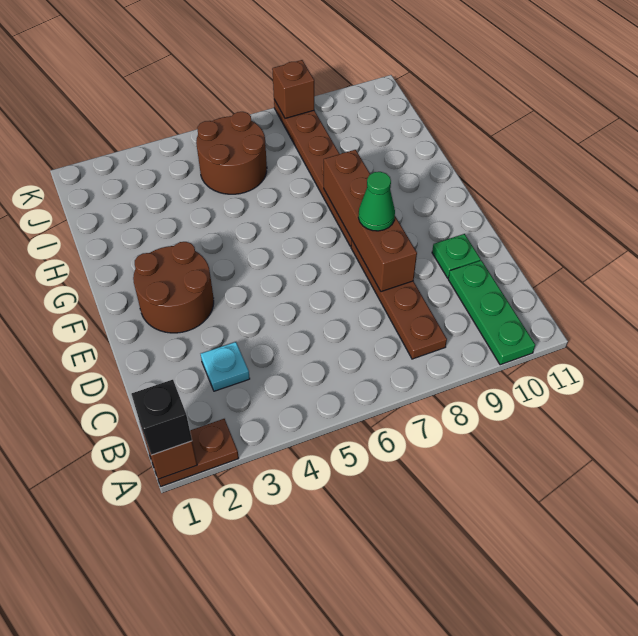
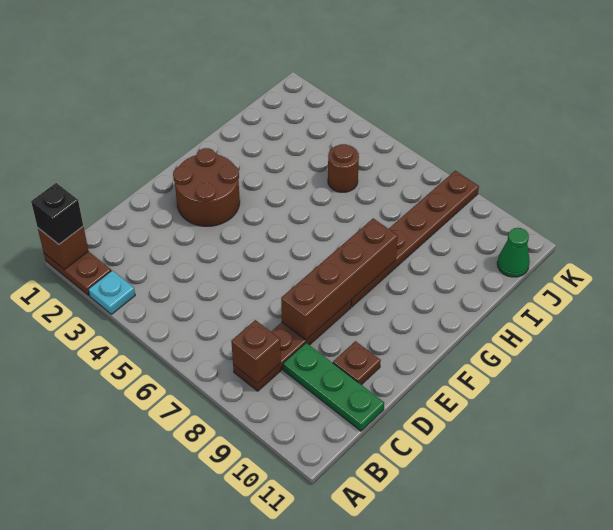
green 1x3 plate [448,260,535,365] -> green 1x3 plate turned to [283,343,384,431]
cyan 1x1 plate [201,342,250,391] -> cyan 1x1 plate moved to [88,270,135,314]
green 1x1 plate [432,234,481,278] -> brown 1x1 plate [333,341,381,385]
green 1x1 cone [358,172,395,231] -> green 1x1 cone moved to [497,228,530,277]
brown 2x2 round brick [196,112,267,194] -> brown 1x1 round brick [328,144,359,192]
brown 1x1 brick [272,60,314,118] -> brown 1x1 brick moved to [231,320,281,384]

